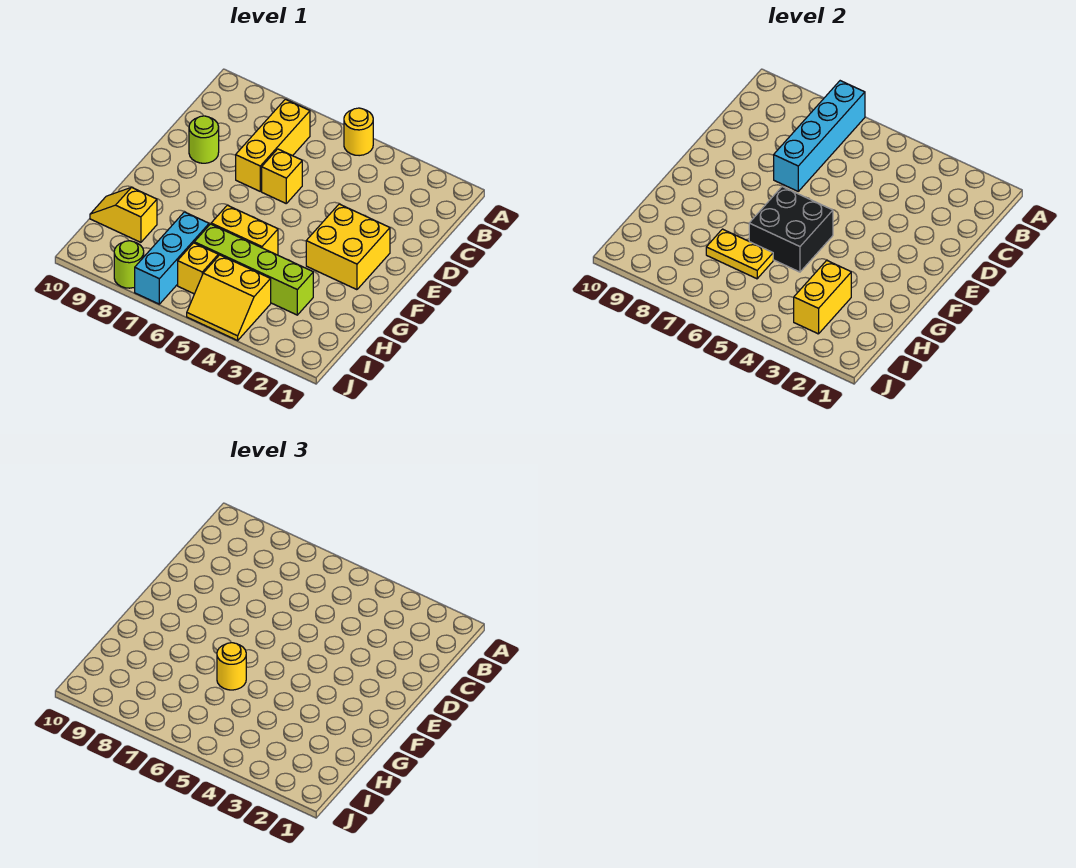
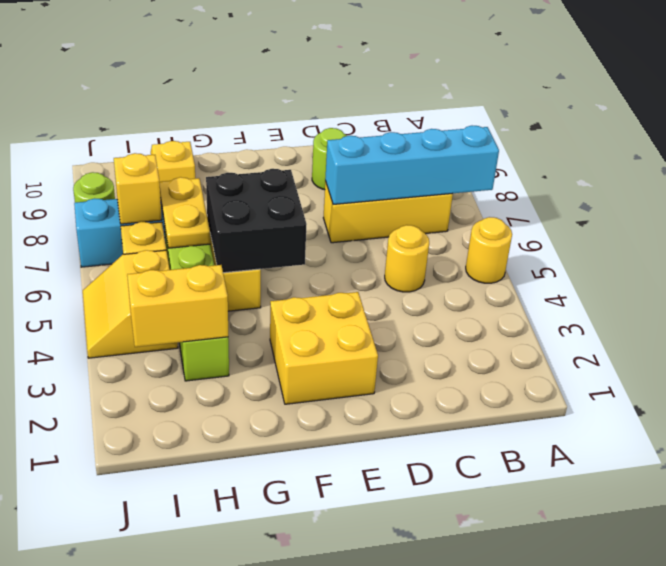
yellow 1x1 brick [262,149,302,203] -> yellow 1x1 brick moved to [114,153,162,224]
yellow 1x1 round brick [217,643,246,690] -> yellow 1x1 round brick moved to [385,225,429,292]

